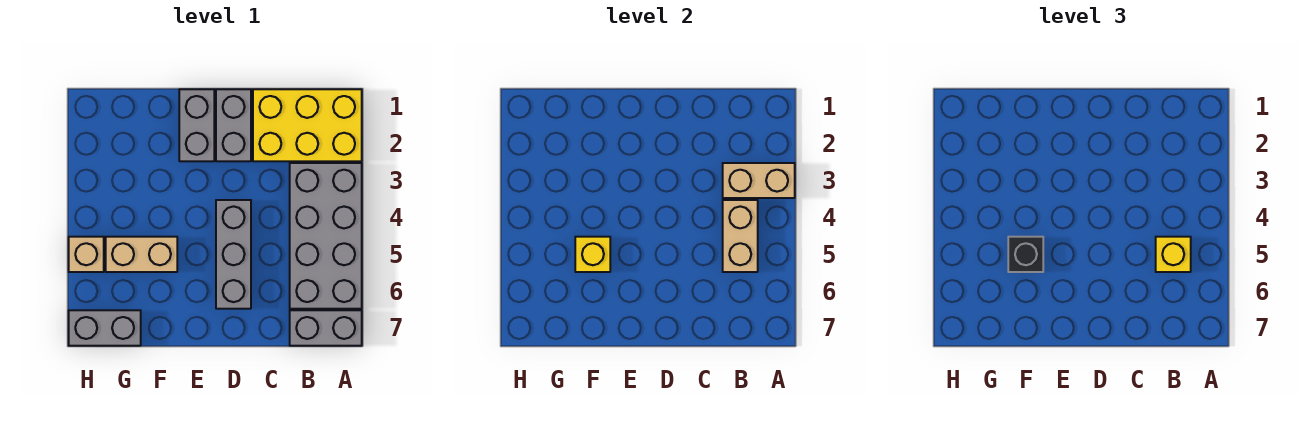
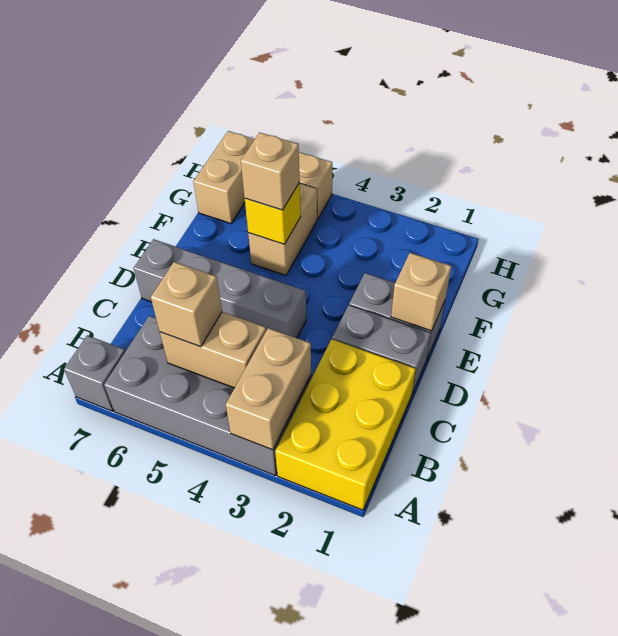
grey 1x2 brick [290,310,362,346] -> grey 1x1 brick [64,335,125,411]
yellow 1x1 brick [1156,237,1191,272] -> tan 1x1 brick [151,262,222,347]
grey 1x3 brick [216,200,251,309] -> grey 1x4 brick [134,239,306,338]
none -> tan 1x1 brick [391,253,451,331]
black 1x1 brick [1008,237,1043,272] -> tan 1x1 brick [241,132,300,210]
grey 1x2 brick [69,310,141,346] -> tan 1x2 brick [193,131,255,223]

